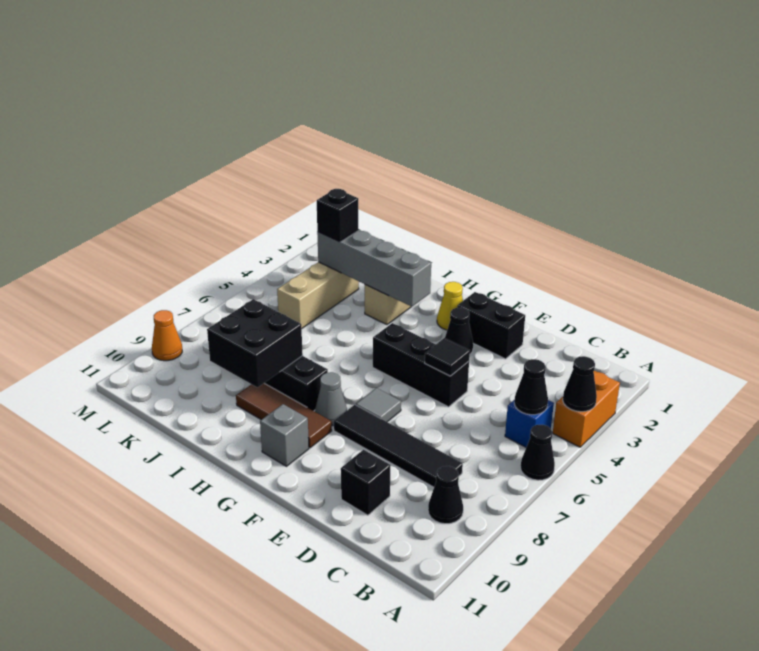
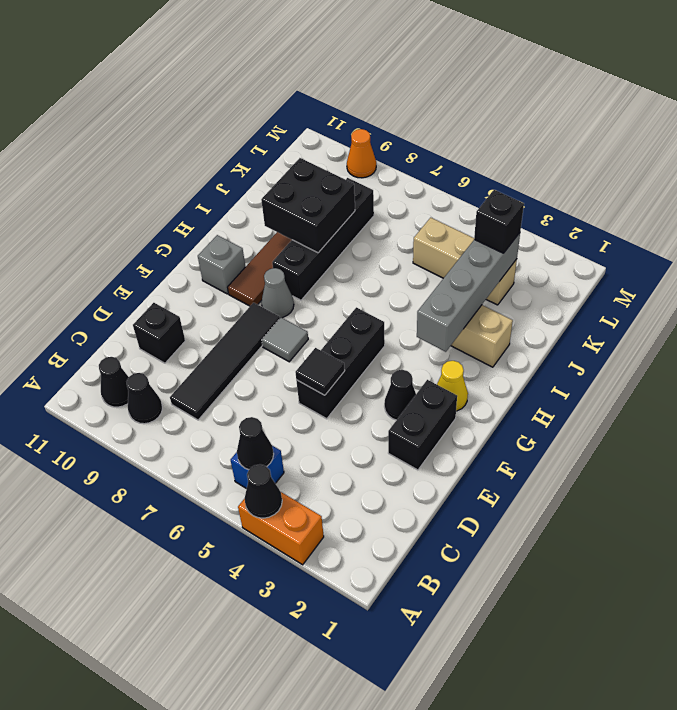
black 1x1 cone [521,425,555,480] -> black 1x1 cone moved to [99,357,129,407]

